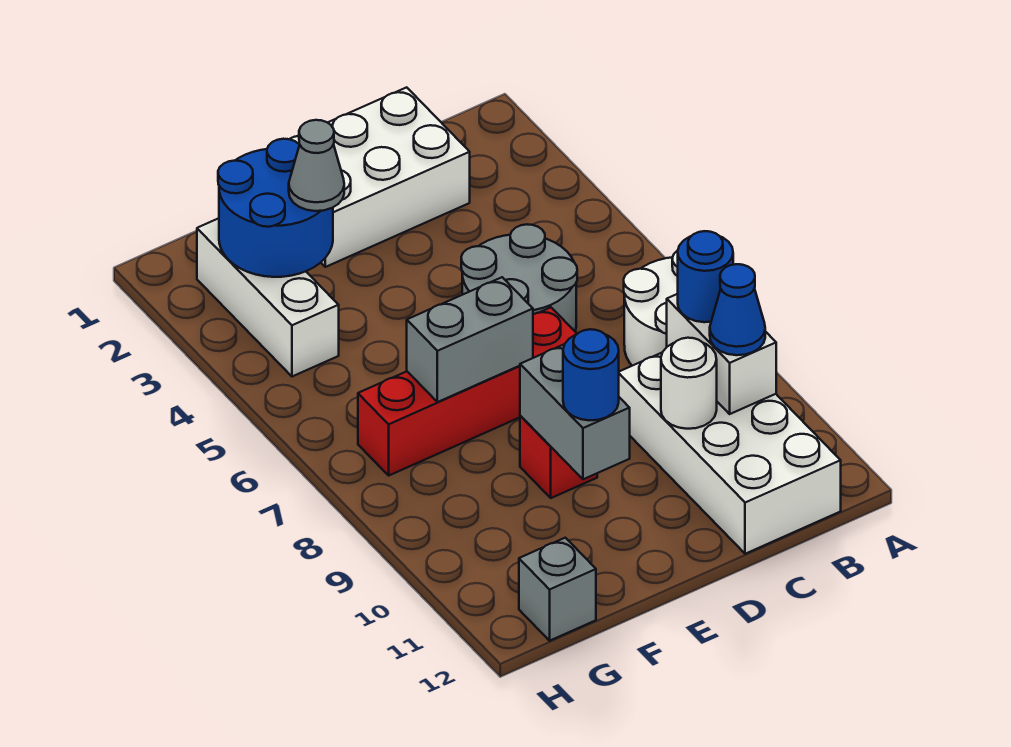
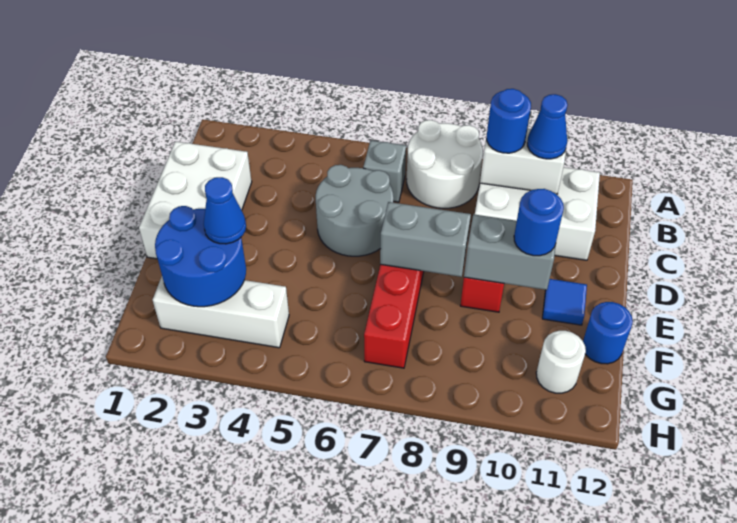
white 2x4 brick [619,353,841,554] -> white 2x3 brick [475,167,600,260]
white 1x1 round brick [661,338,717,429] -> white 1x1 round brick moved to [536,331,586,393]
grey 1x2 brick [407,277,533,402] -> grey 1x2 brick turned to [380,202,471,277]
none -> blue 1x1 tile [542,279,587,325]
grey 1x1 cone [289,120,344,211] -> blue 1x1 cone [204,177,246,244]
none -> blue 1x1 round brick [583,302,633,364]
grey 1x1 brick [519,538,596,641] -> grey 1x1 brick moved to [363,140,406,202]

